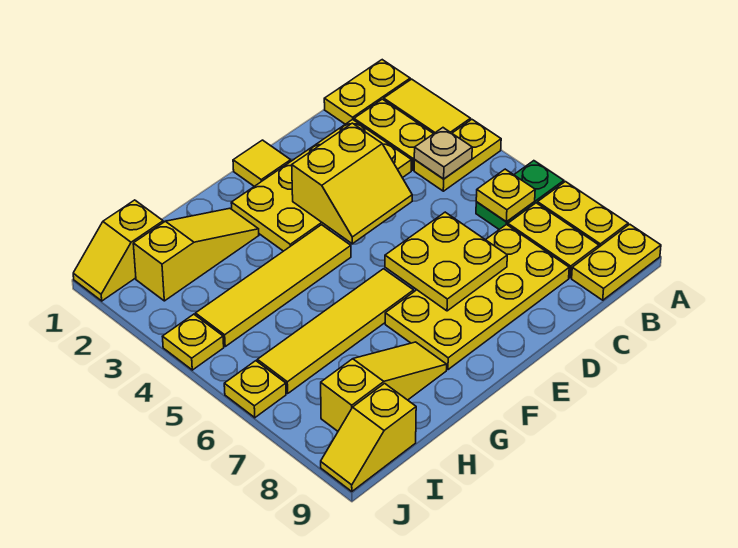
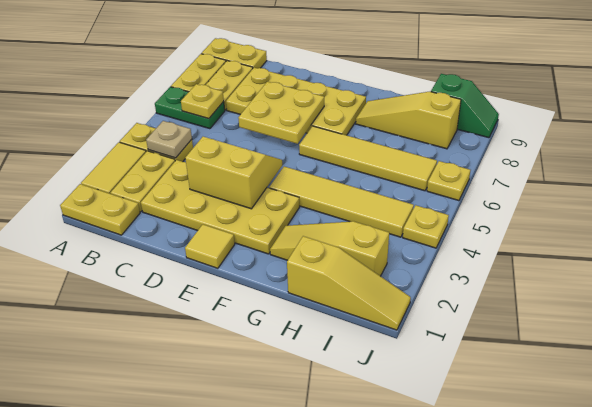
yellow 1x2 slope [73,200,163,301] -> yellow 1x3 slope [287,236,411,330]
yellow 1x2 slope [321,383,416,492] -> green 1x2 slope [431,74,499,138]

